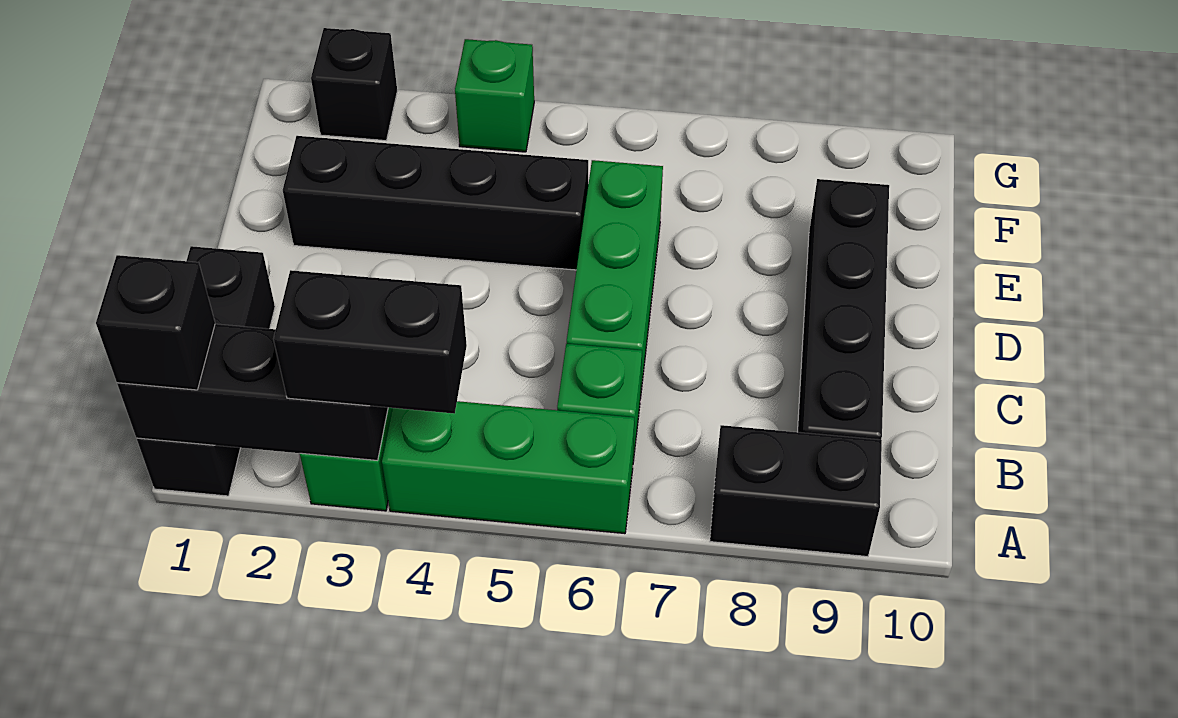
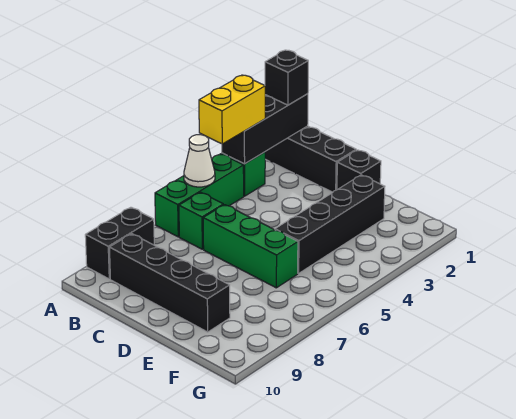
black 1x2 brick [273,270,467,414] -> yellow 1x2 brick [199,75,265,144]
none -> white 1x1 cone [184,135,215,187]
black 1x1 brick [311,28,397,140] -> black 1x1 brick moved to [337,150,381,190]
green 1x1 brick [455,39,534,152] -> none

